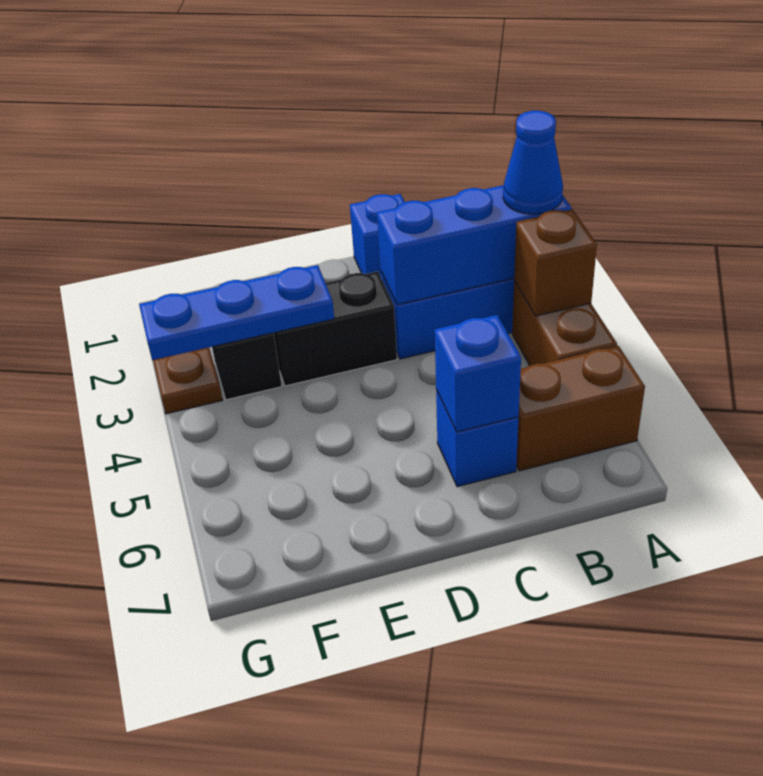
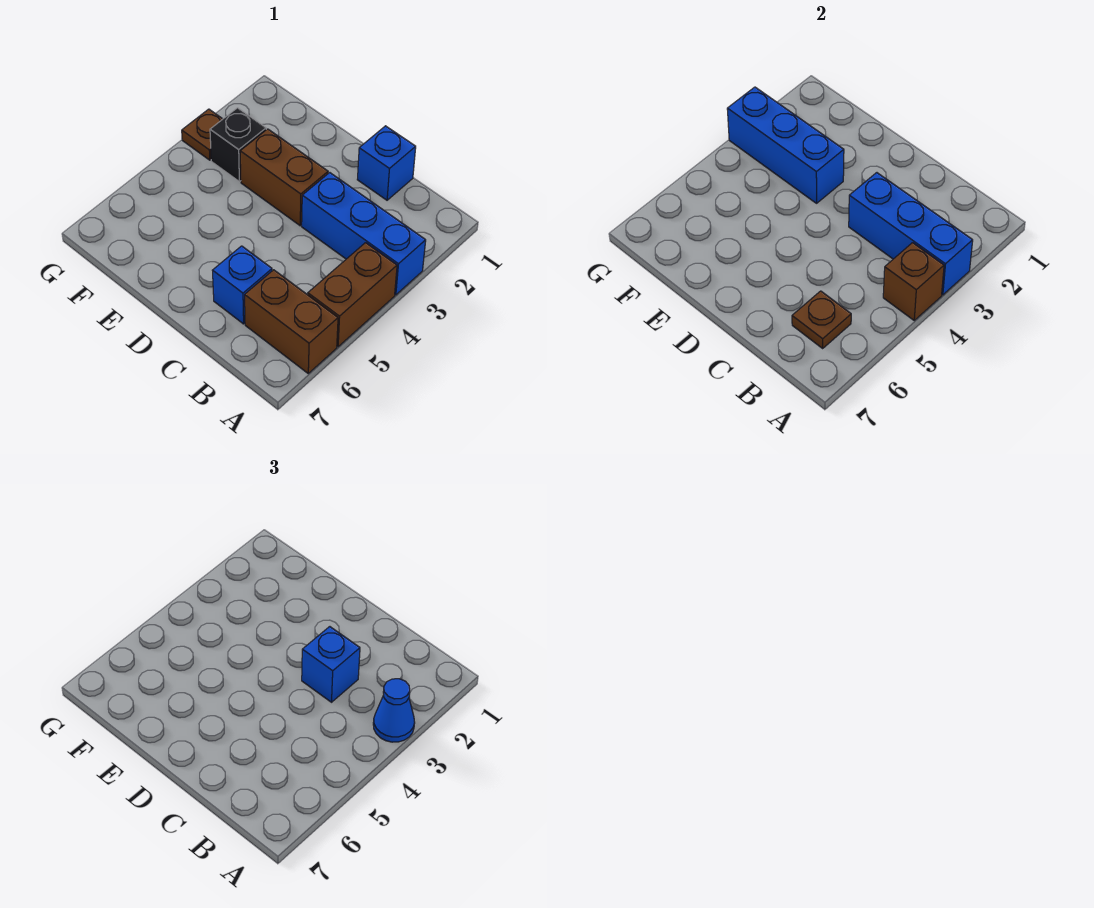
none -> brown 1x1 plate [792,291,851,348]
blue 1x1 brick [435,315,521,432] -> blue 1x1 brick moved to [302,627,360,702]
black 1x2 brick [274,271,397,386] -> brown 1x2 brick [240,129,328,226]
blue 1x3 plate [139,265,334,360] -> blue 1x3 brick [727,87,844,203]

